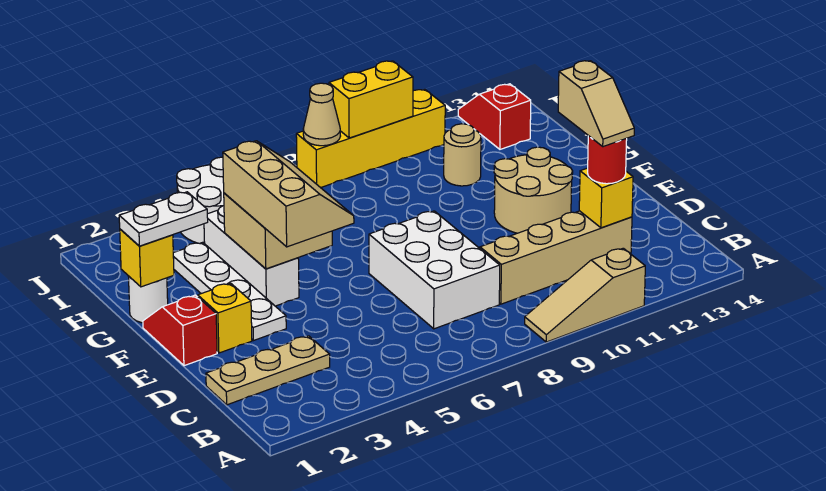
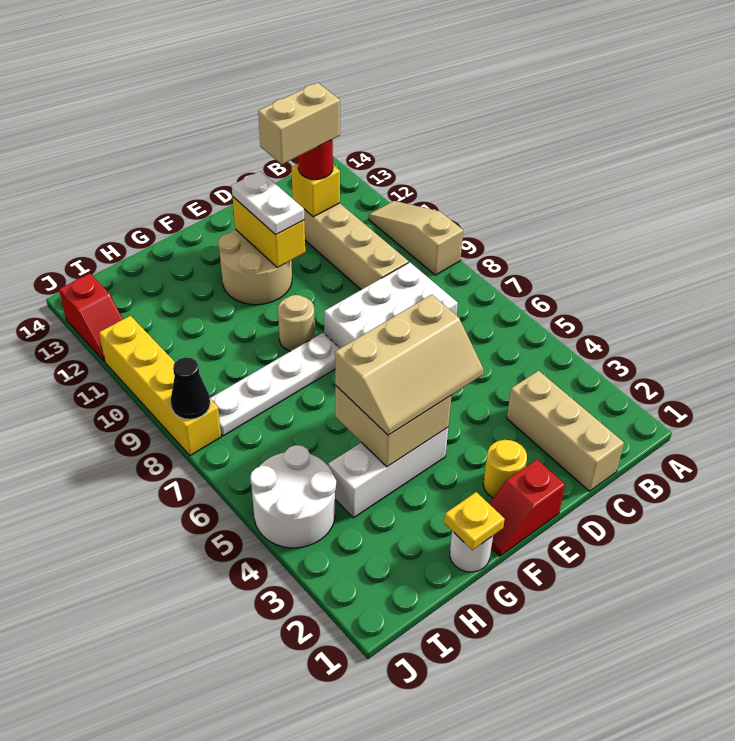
tan 1x3 slope [525,248,645,342] -> tan 1x3 slope turned to [369,201,463,275]
tan 1x3 plate [206,336,330,405] -> tan 1x3 brick [507,371,624,491]
tan 1x2 slope [558,61,634,147] -> tan 1x2 brick [258,83,340,164]
yellow 1x1 brick [198,283,252,353] -> yellow 1x1 round brick [483,440,527,498]
white 1x4 plate [173,242,286,340] -> white 1x4 plate moved to [210,333,340,436]
tan 2x3 slope [223,141,354,247] -> tan 2x3 slope turned to [335,295,484,435]
yellow 1x1 brick [120,229,174,287] -> yellow 1x1 plate [444,492,505,550]
white 1x2 plate [119,192,208,246] -> white 1x2 plate moved to [232,171,304,235]
tan 1x1 round brick [444,124,481,186] -> tan 1x1 round brick moved to [278,295,315,351]
red 1x2 slope [458,84,531,149] -> red 1x2 slope turned to [59,273,123,362]
tan 1x1 cone [303,83,340,146] -> black 1x1 cone [171,357,210,419]
yellow 1x2 brick [329,61,413,138] -> yellow 1x2 brick moved to [233,197,305,268]

